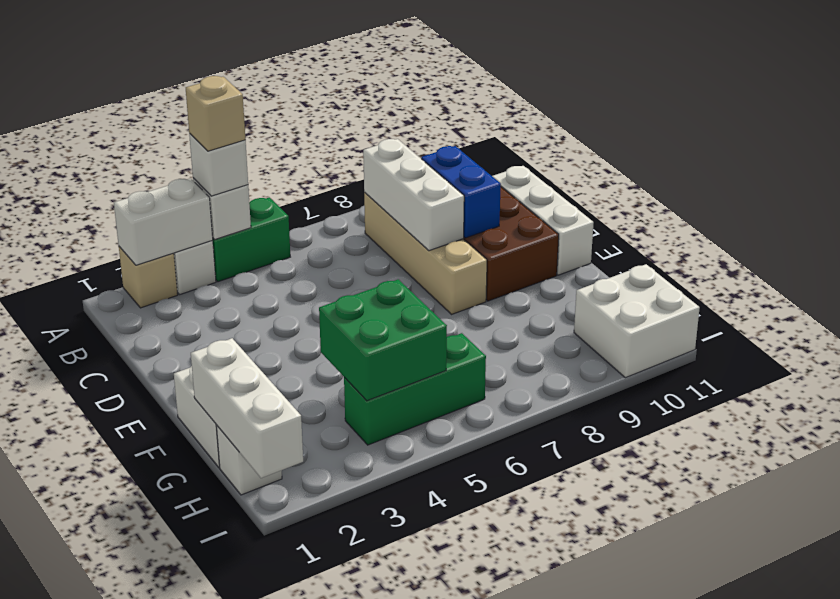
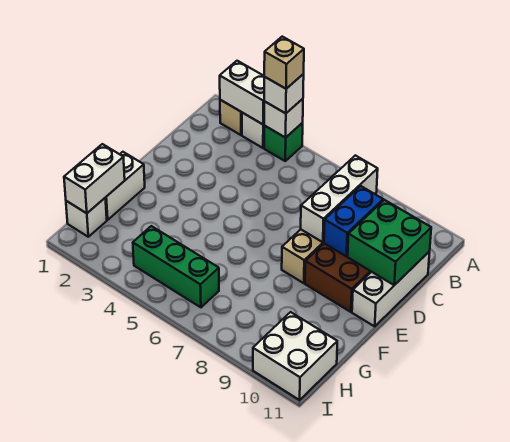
green 1x2 brick [213,197,290,282] -> green 1x1 brick [264,123,303,161]
white 1x3 brick [191,338,303,478] -> white 1x2 brick [64,144,125,213]
green 2x2 brick [319,279,447,401] -> green 2x2 brick moved to [348,200,431,285]

